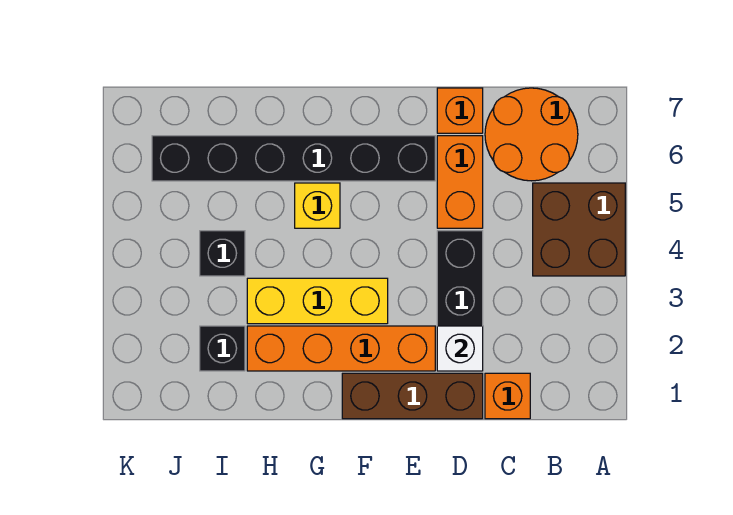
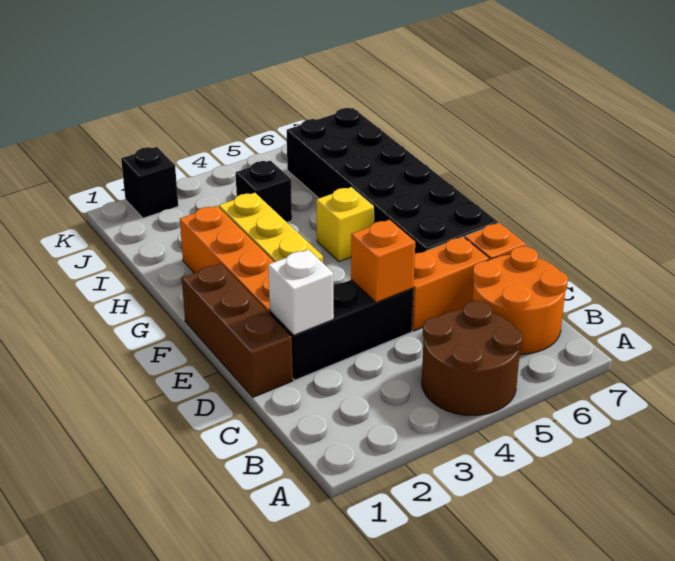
brown 2x2 brick [533,183,625,276] -> brown 2x2 round brick [422,301,523,415]
orange 1x1 brick [485,373,530,419] -> orange 1x1 brick moved to [351,220,415,302]
black 1x6 brick [152,136,435,181] -> black 2x6 brick [287,108,498,253]
black 1x1 brick [200,326,245,371] -> black 1x1 brick moved to [121,147,178,218]

